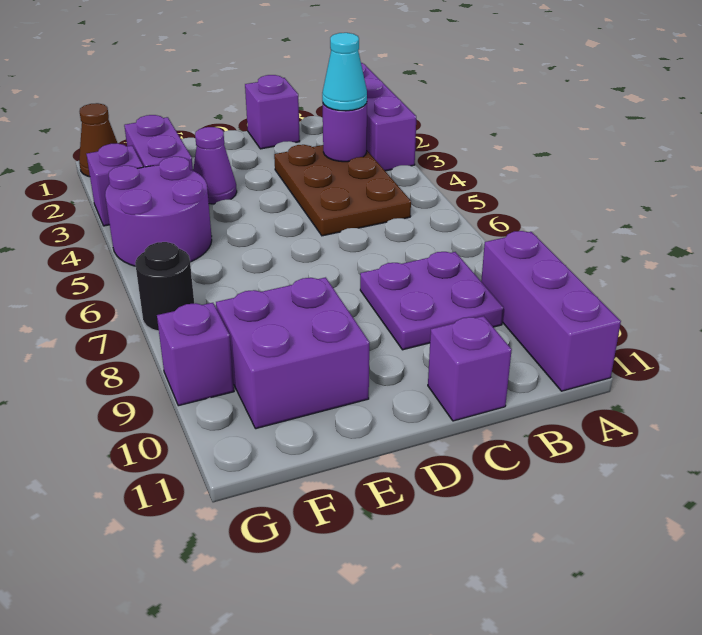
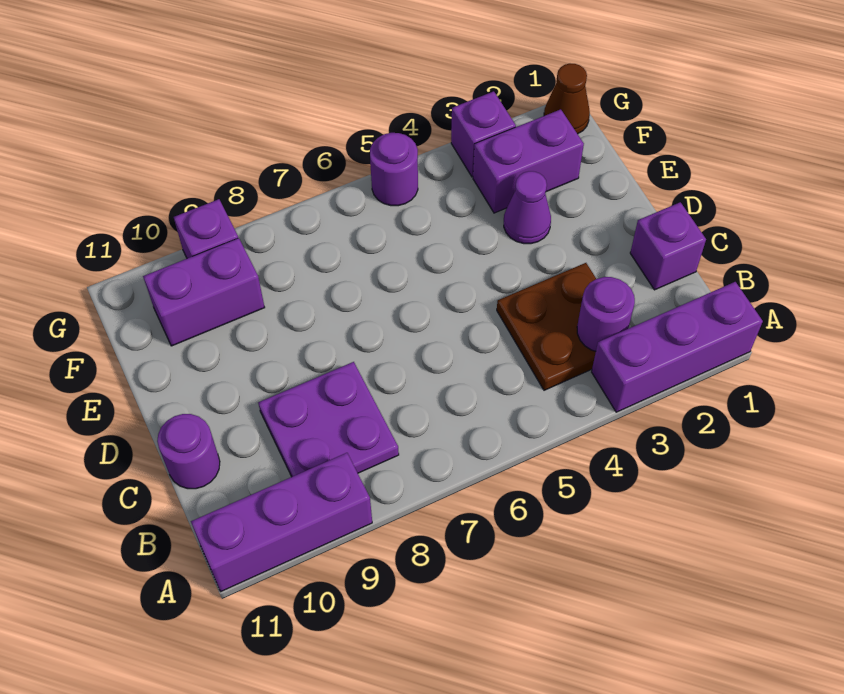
brown 2x3 plate [274,145,411,236] -> brown 2x2 plate [497,263,596,390]
cyan 1x1 cone [322,33,367,111] -> none
purple 1x1 brick [428,316,512,421] -> purple 1x1 round brick [157,414,220,489]
purple 2x2 brick [216,277,369,429] -> purple 1x2 brick [143,238,265,346]
purple 2x2 round brick [105,157,212,266] -> purple 1x1 round brick [370,133,418,206]
black 1x1 round brick [135,242,194,331] -> none

